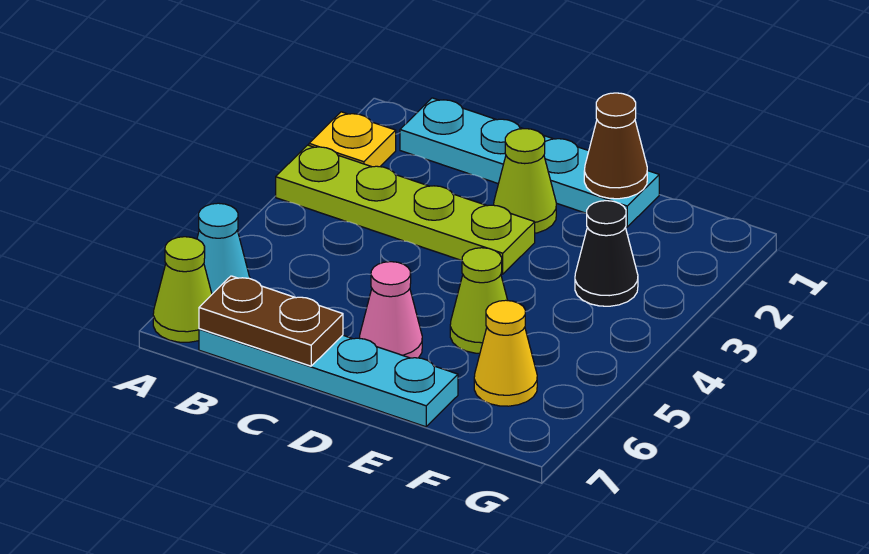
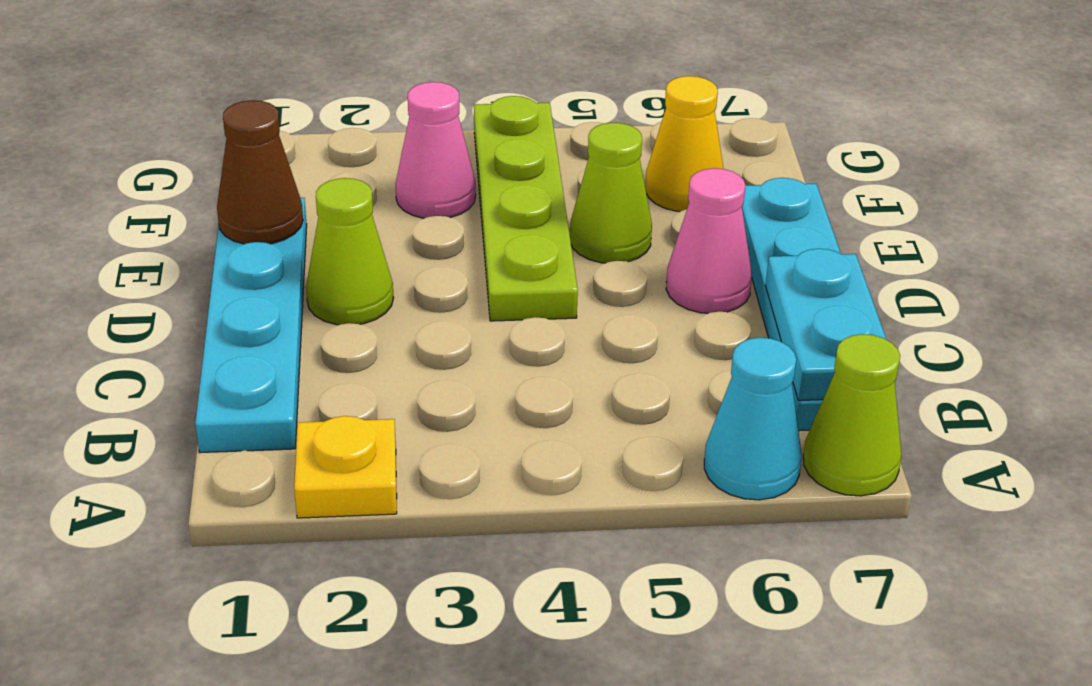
lime 1x4 plate [276,145,535,274] -> lime 1x4 plate moved to [474,96,578,321]
brown 1x2 plate [199,276,343,366] -> cyan 1x2 plate [765,249,887,401]
black 1x1 cone [575,201,638,306] -> pink 1x1 cone [395,82,476,218]

